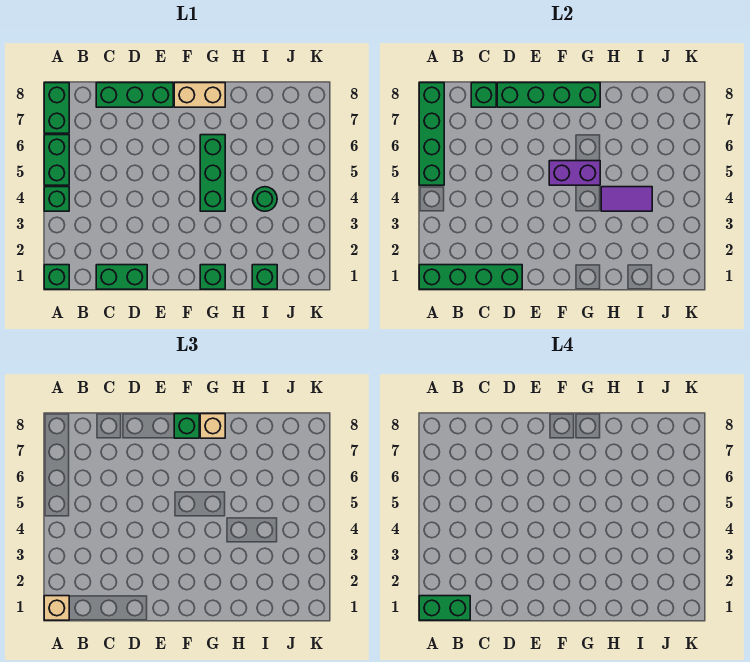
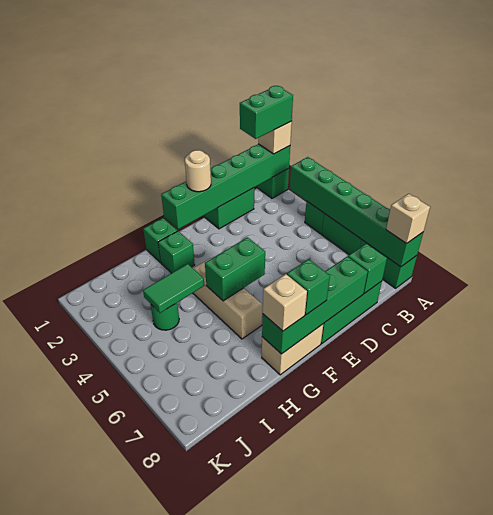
green 1x4 brick [419,265,522,289] -> green 1x6 brick [161,144,290,229]
green 1x4 brick [419,83,444,185] -> green 1x6 brick [290,157,423,267]
none -> tan 1x1 brick [386,194,430,244]
none -> tan 1x1 round brick [185,150,211,192]
purple 1x2 brick [549,161,600,185] -> green 1x2 brick [205,237,265,301]
green 1x3 brick [200,135,225,211] -> tan 1x3 brick [193,259,262,339]
purple 1x2 tile [601,187,652,211] -> green 1x2 tile [143,264,204,313]
green 1x1 brick [252,265,277,289] -> green 1x1 brick moved to [158,231,195,273]

